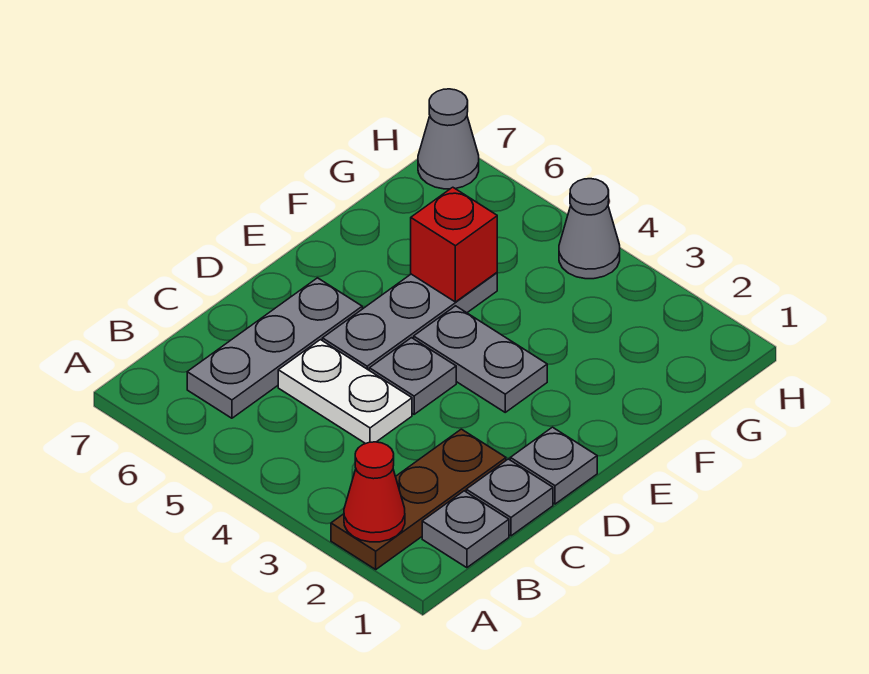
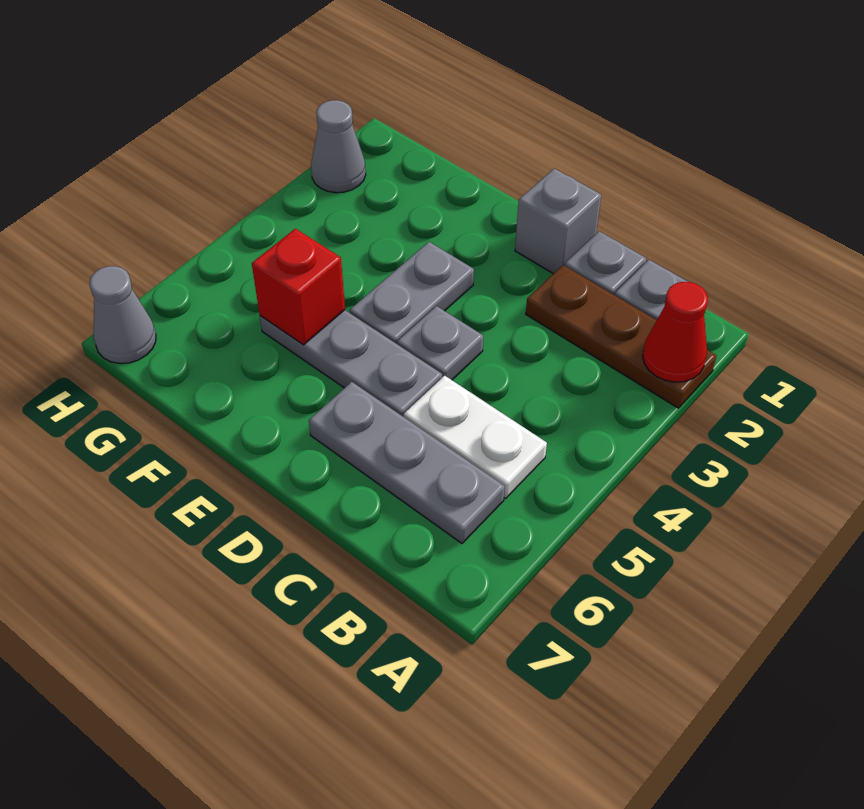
white 1x2 plate [278,340,412,444] -> white 1x2 plate turned to [404,376,547,498]
grey 1x1 plate [510,427,597,504] -> grey 1x1 brick [515,168,601,274]
grey 1x1 cone [559,179,620,279] -> grey 1x1 cone moved to [311,100,366,193]

